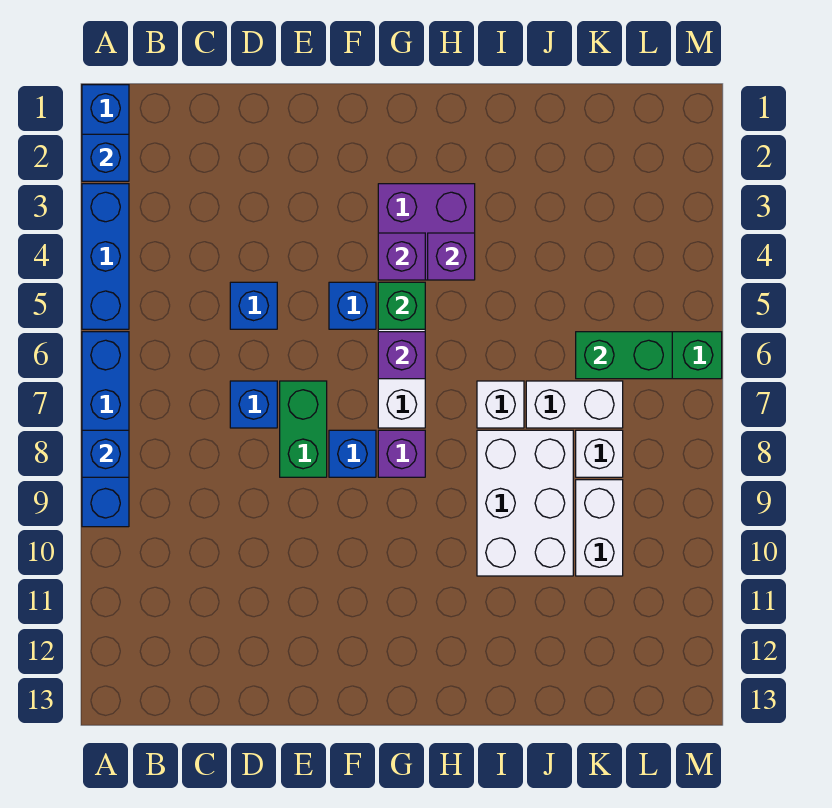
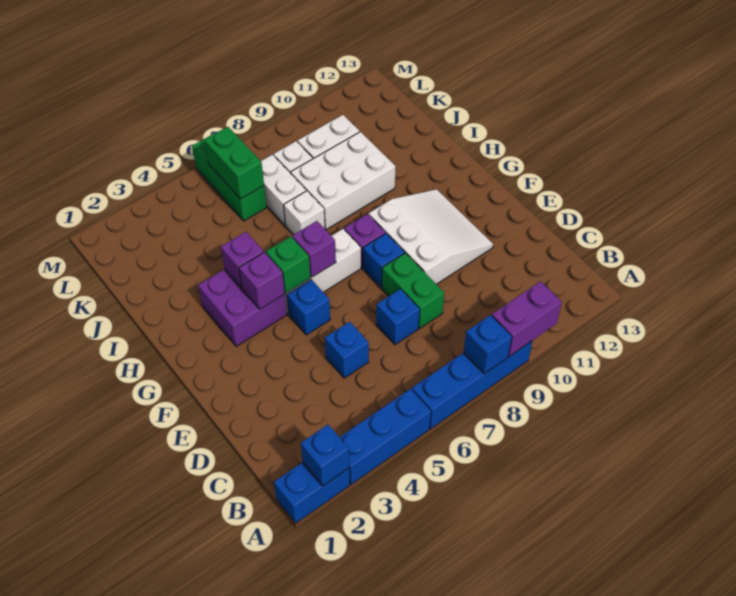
none -> purple 1x2 brick [492,281,562,356]
green 1x2 brick [280,381,327,477] -> green 1x2 brick turned to [382,253,444,329]
none -> white 3x3 slope [369,189,493,284]

